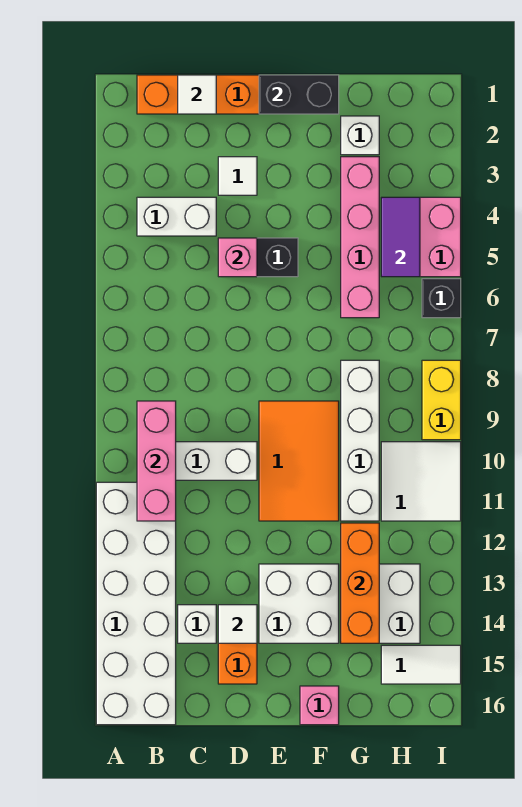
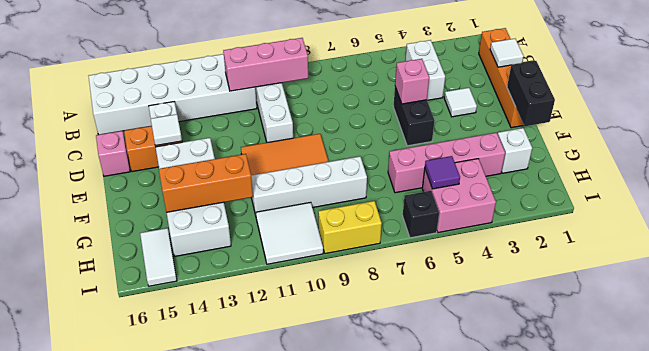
pink 1x1 brick [300,686,339,725] -> pink 1x1 brick moved to [96,131,130,176]
purple 1x2 tile [381,197,420,277] -> purple 1x1 tile [425,156,460,189]

